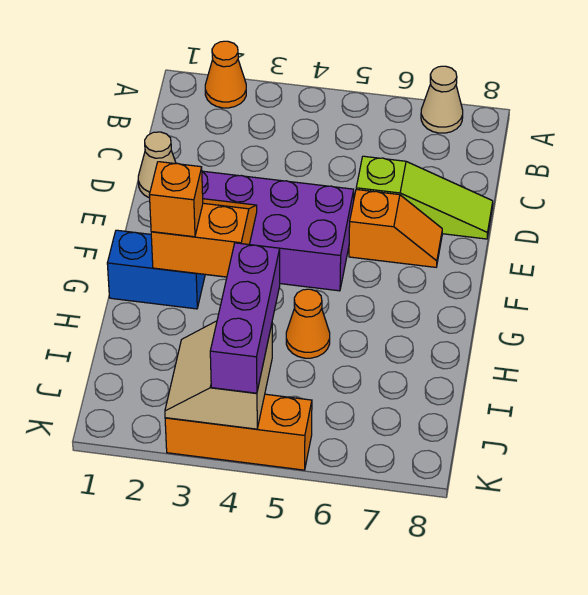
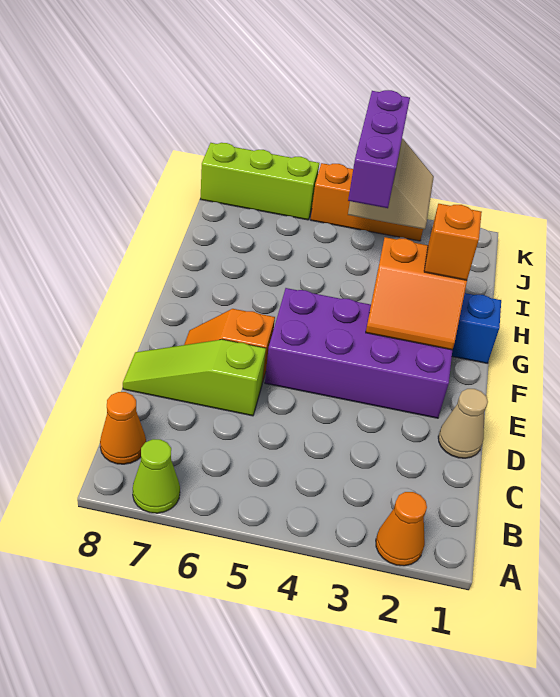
tan 1x1 cone [421,66,463,133] -> lime 1x1 cone [133,439,180,513]
orange 1x1 cone [286,289,330,358] -> orange 1x1 cone moved to [100,392,146,464]
none -> lime 1x3 brick [201,143,319,220]

